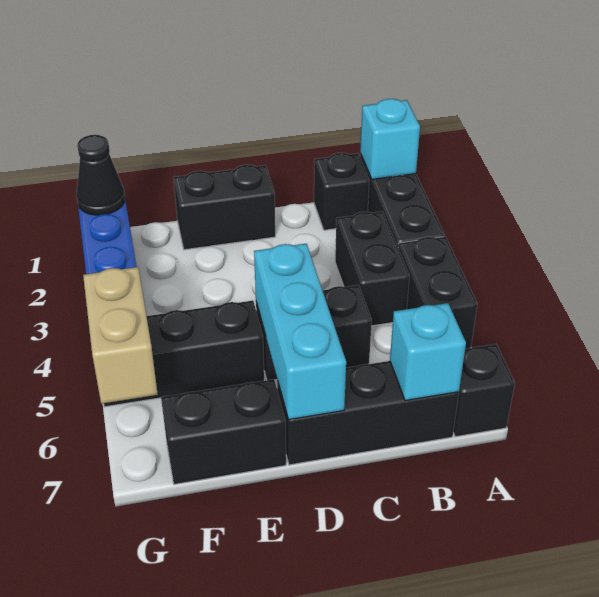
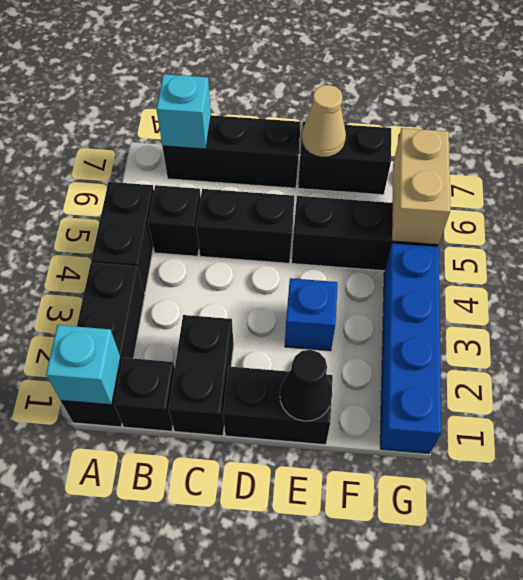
black 1x1 brick [453,344,515,437] -> black 1x1 brick moved to [148,185,201,256]
black 1x2 brick [335,212,410,326] -> black 1x2 brick moved to [169,315,234,436]
cyan 1x3 brick [254,244,346,420] -> none
none -> blue 1x1 brick [285,278,338,351]
none -> tan 1x1 cone [302,85,346,157]
black 1x1 cone [77,135,125,215] -> black 1x1 cone moved to [280,350,332,421]

